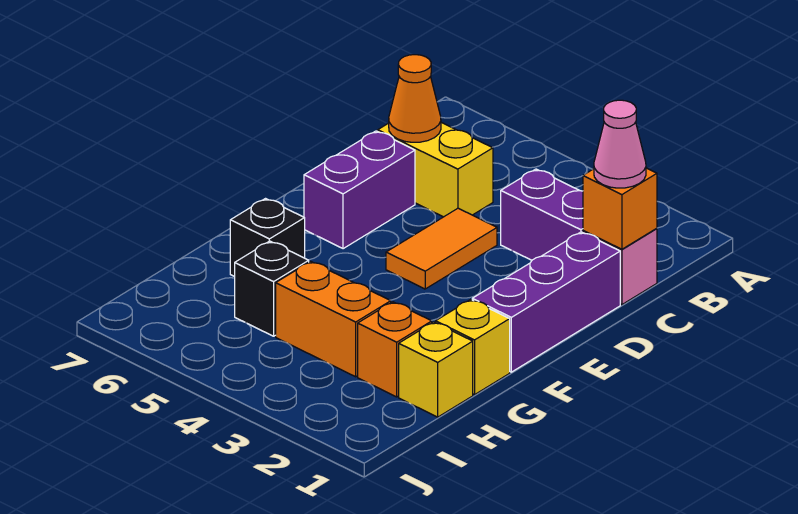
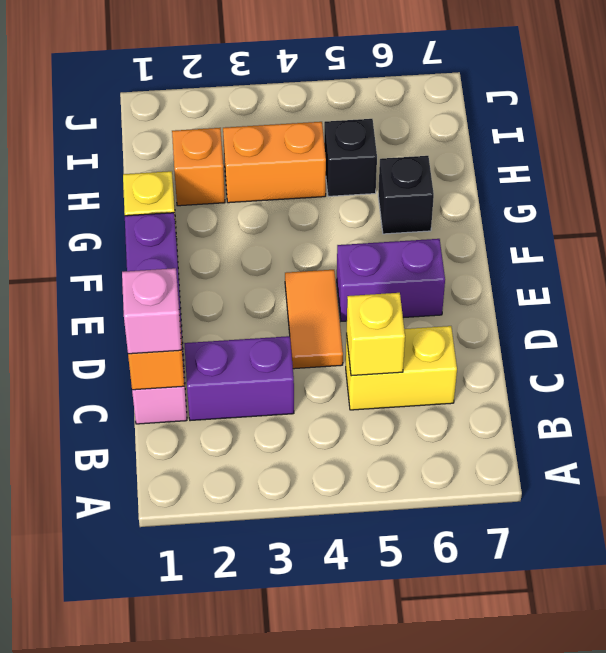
pink 1x1 cone [594,100,646,188] -> pink 1x1 brick [122,268,181,354]
orange 1x1 cone [389,55,441,142] -> none
purple 1x2 brick [304,131,415,249] -> purple 1x2 brick turned to [337,239,445,321]
yellow 1x1 brick [399,322,473,417] -> yellow 1x1 brick moved to [347,293,405,376]

